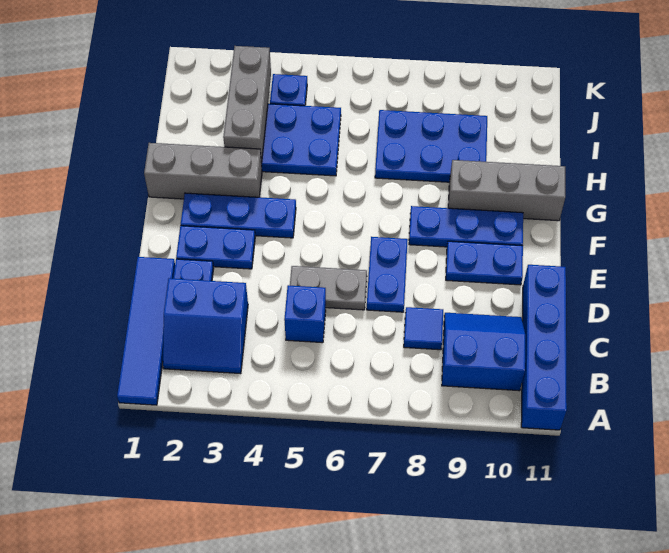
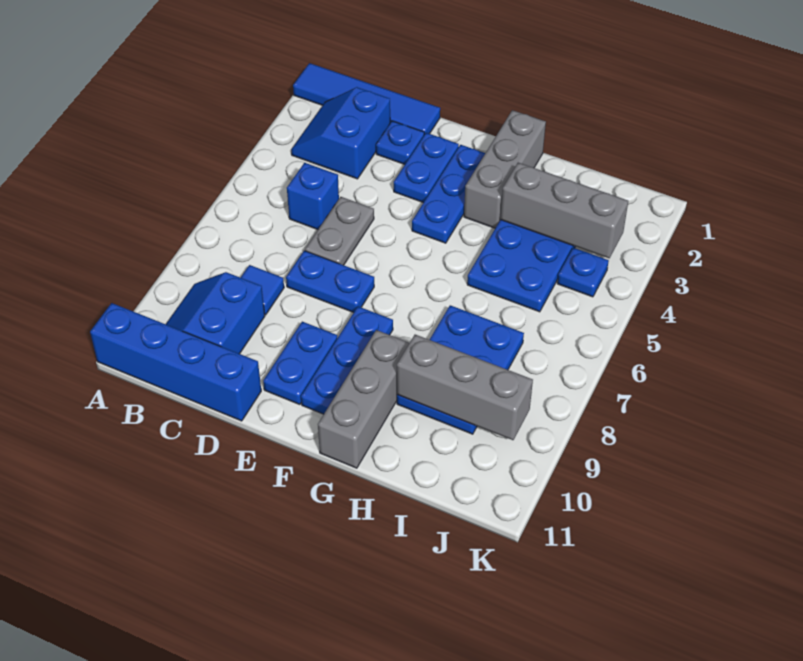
blue 2x2 slope [442,313,525,391] -> blue 2x2 slope turned to [166,272,265,354]
none -> grey 1x3 brick [397,335,533,440]

